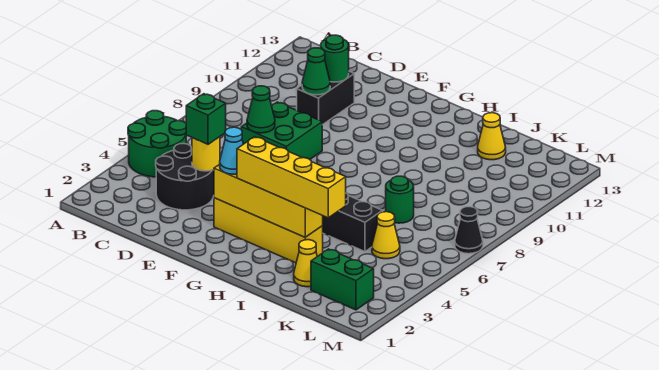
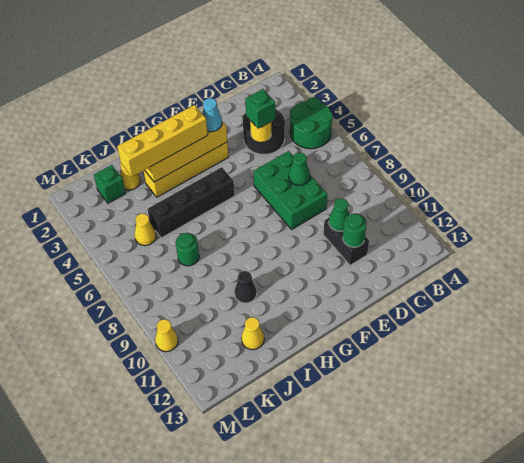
green 2x2 brick [241,102,322,159] -> green 2x3 brick [254,151,327,230]
green 1x2 brick [311,249,374,310] -> green 1x1 brick [94,165,126,203]
black 1x1 cone [455,207,483,254] -> black 1x1 cone moved to [234,271,257,303]
none -> yellow 1x1 cone [155,319,178,352]

